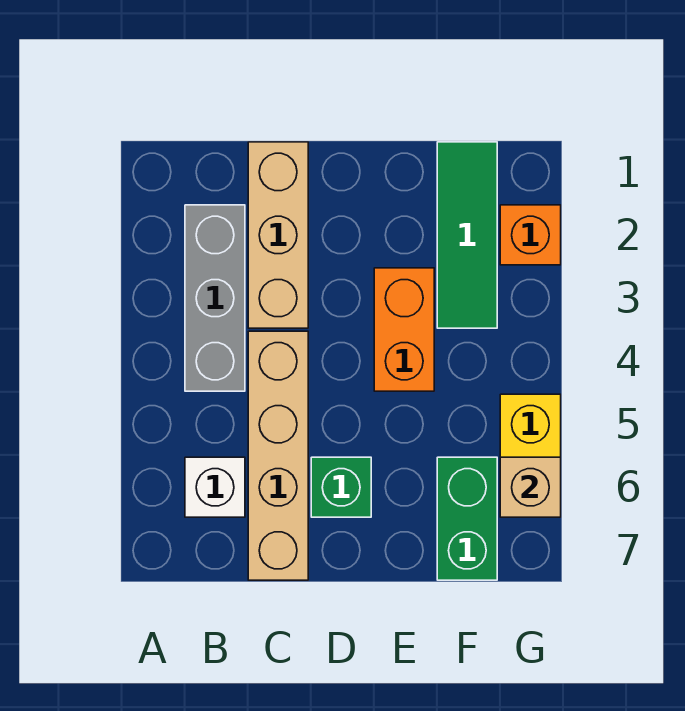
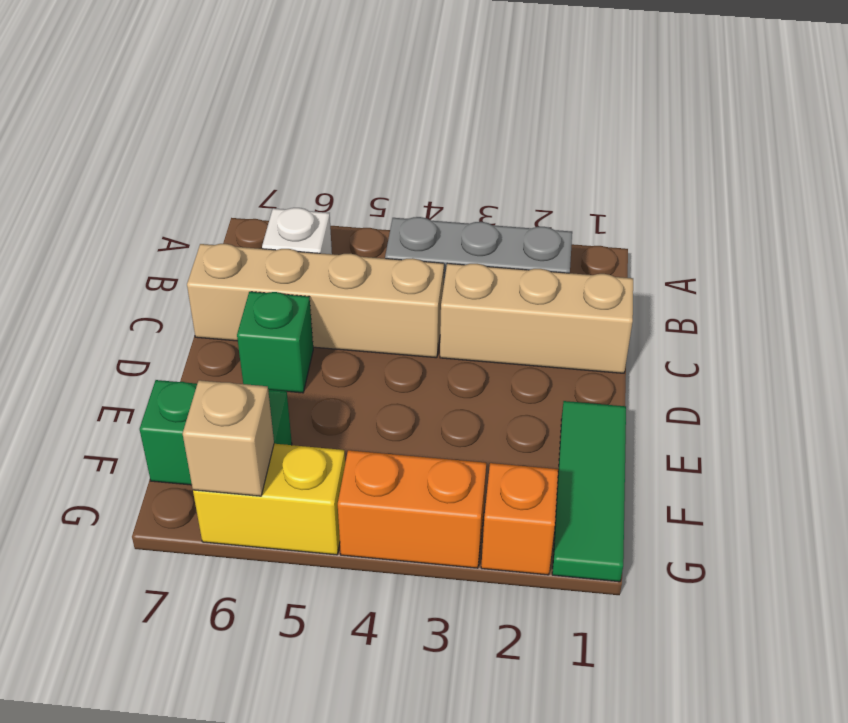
orange 1x2 brick [374,268,434,391] -> orange 1x2 brick moved to [338,450,486,568]
green 1x3 tile [437,142,497,328] -> green 1x3 tile turned to [552,401,626,582]

